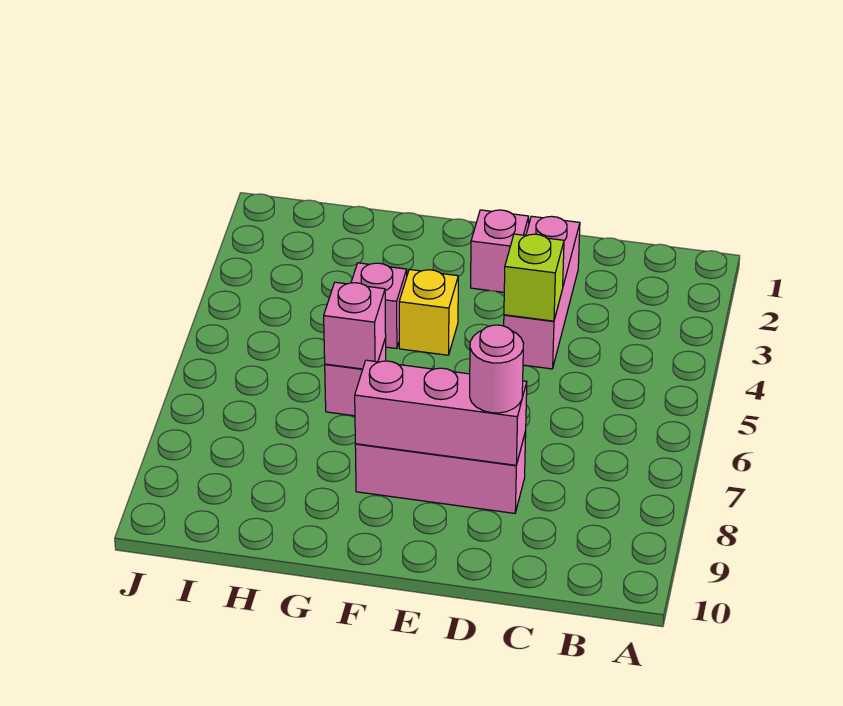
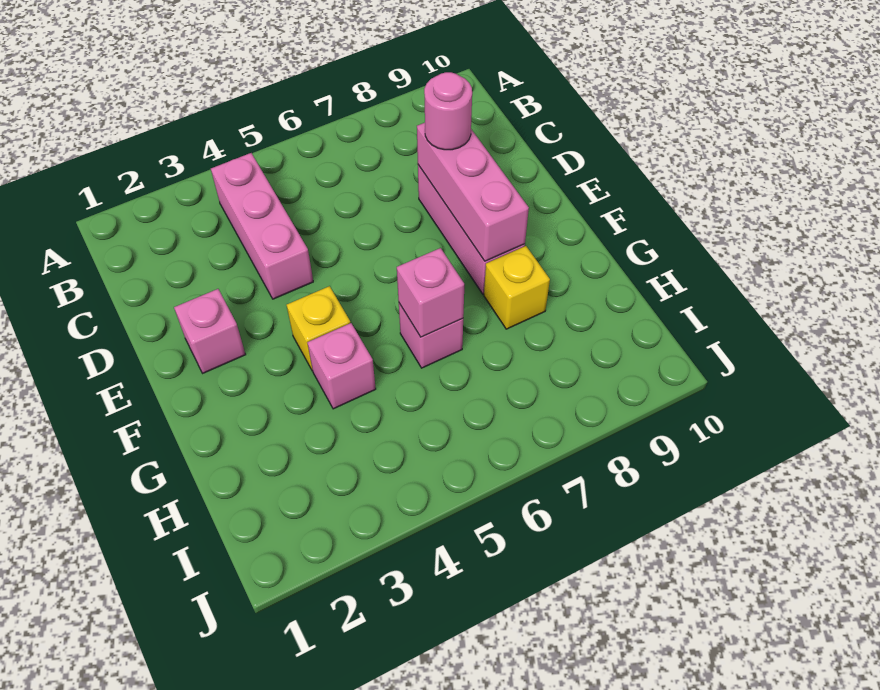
pink 1x3 brick [504,216,580,369] -> pink 1x3 brick turned to [211,153,313,299]
lime 1x1 brick [504,234,564,321] -> none
none -> yellow 1x1 brick [484,246,550,329]

